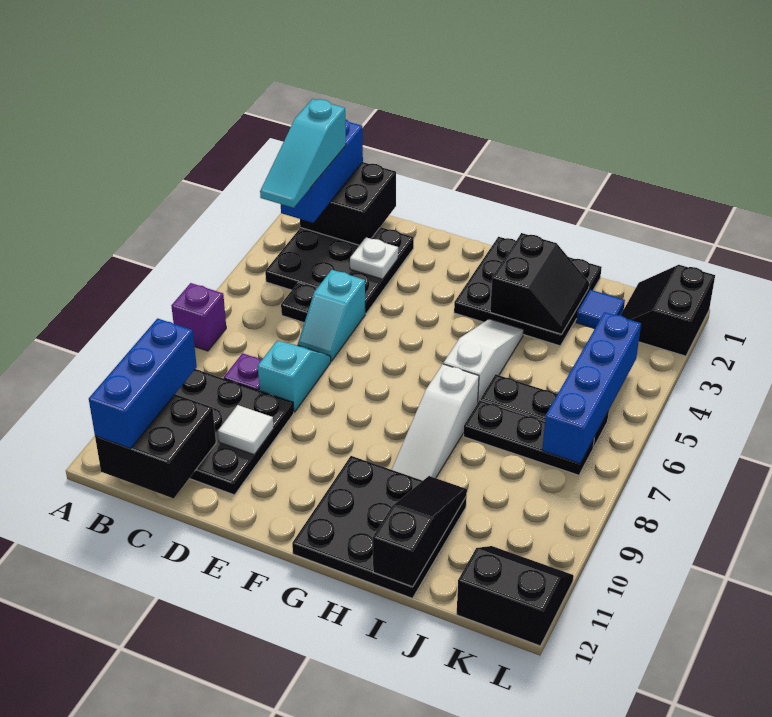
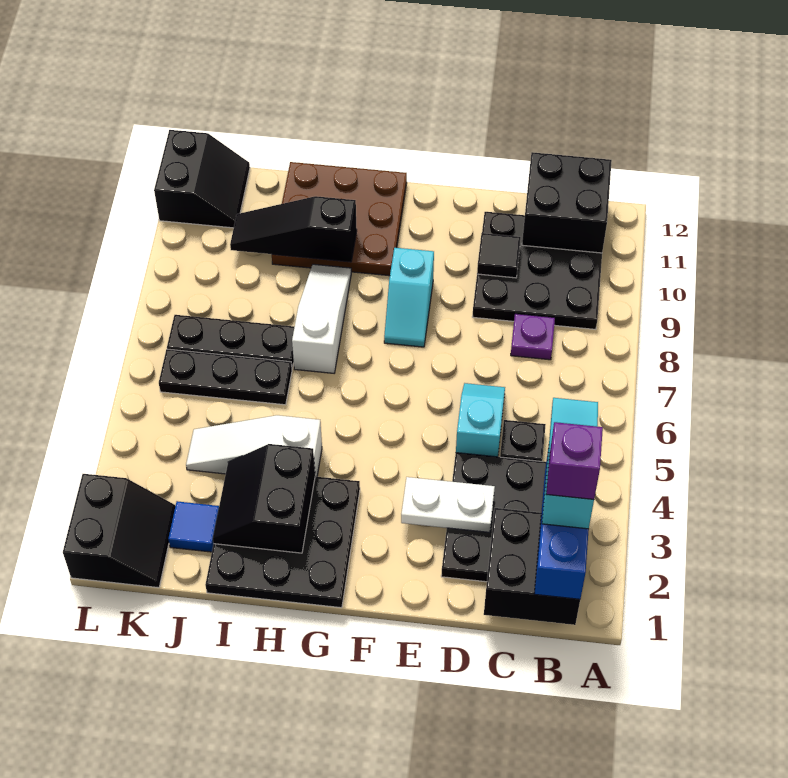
purple 1x1 brick [171,283,226,351] -> purple 1x1 brick moved to [546,422,603,499]
blue 1x3 brick [89,318,197,448] -> none
white 1x1 plate [350,237,398,279] -> white 1x2 plate [401,477,495,532]
cyan 1x2 slope [258,341,331,412] -> cyan 1x2 slope moved to [384,248,434,347]
white 1x1 tile [218,405,274,455] -> black 1x1 tile [477,233,521,278]
black 3x3 plate [292,456,467,598] -> brown 3x3 plate [272,162,407,276]
white 1x3 slope [443,319,524,402] -> white 1x3 slope turned to [186,415,322,477]
black 1x3 slope [373,476,467,587] -> black 1x3 slope turned to [230,196,357,262]
blue 1x4 brick [542,312,641,464] -> none
black 2x2 slope [457,546,574,646] -> black 2x2 slope turned to [154,130,250,228]

